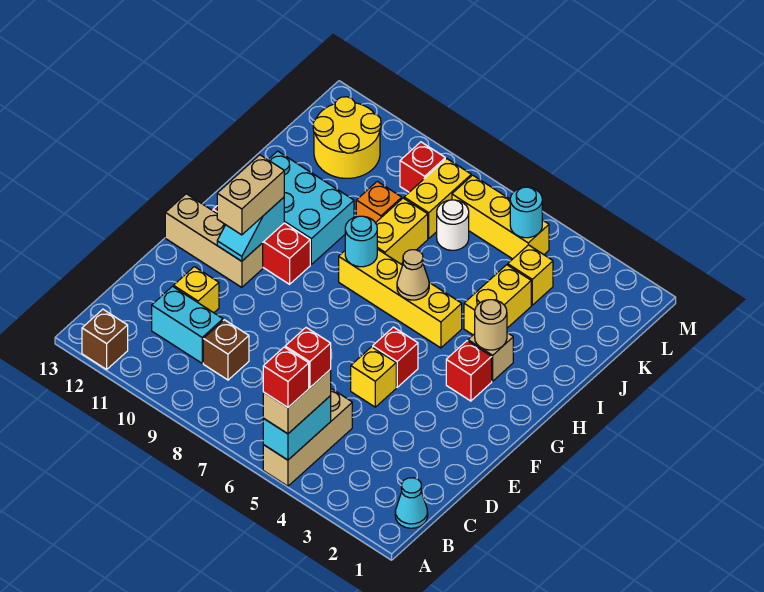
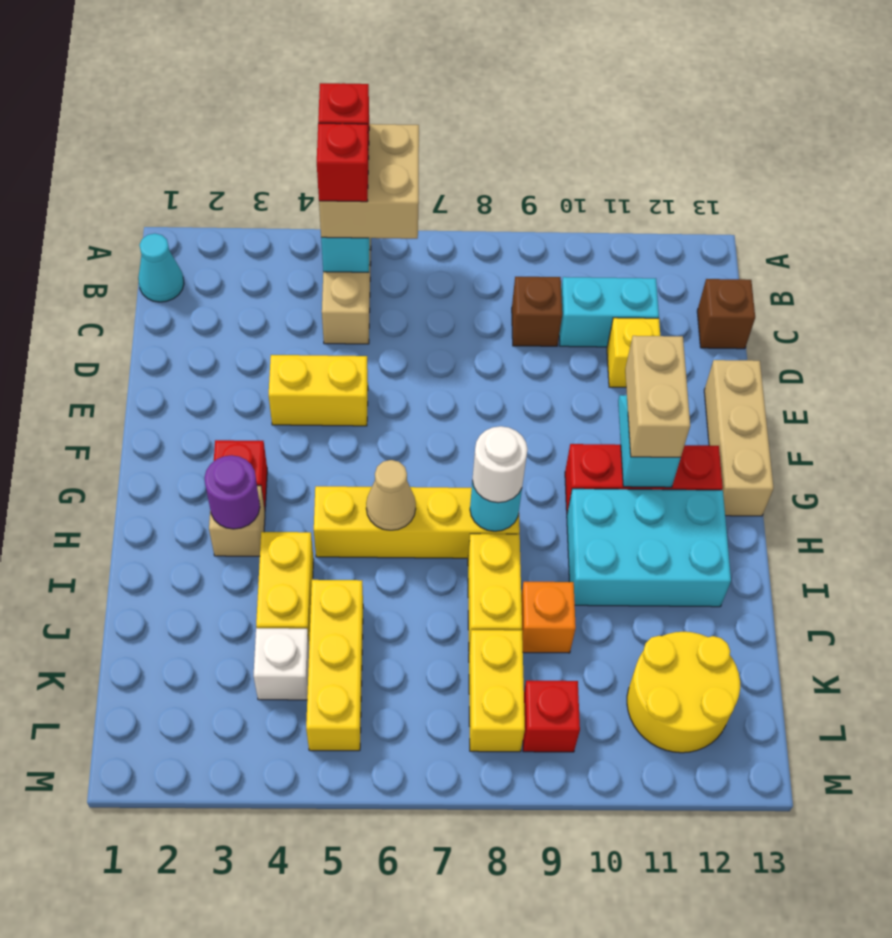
tan 1x2 brick [263,369,331,434] -> tan 2x2 brick [319,124,419,239]
brown 1x1 brick [82,309,128,369] -> brown 1x1 brick moved to [697,279,755,349]
yellow 1x1 brick [351,347,396,407] -> yellow 1x2 brick [269,355,368,426]
red 1x1 brick [373,327,418,387] -> none
tan 1x3 brick [165,194,263,287] -> tan 1x3 brick turned to [704,360,774,516]
tan 1x1 round brick [475,300,507,350] -> purple 1x1 round brick [204,455,260,529]
yellow 1x1 brick [508,245,553,305] -> white 1x1 brick [254,628,309,700]
white 1x1 round brick [437,200,469,250] -> white 1x1 round brick moved to [472,426,528,503]
yellow 1x3 brick [452,175,549,259] -> yellow 1x3 brick turned to [306,580,363,751]
cyan 1x1 round brick [510,187,542,238] -> none

